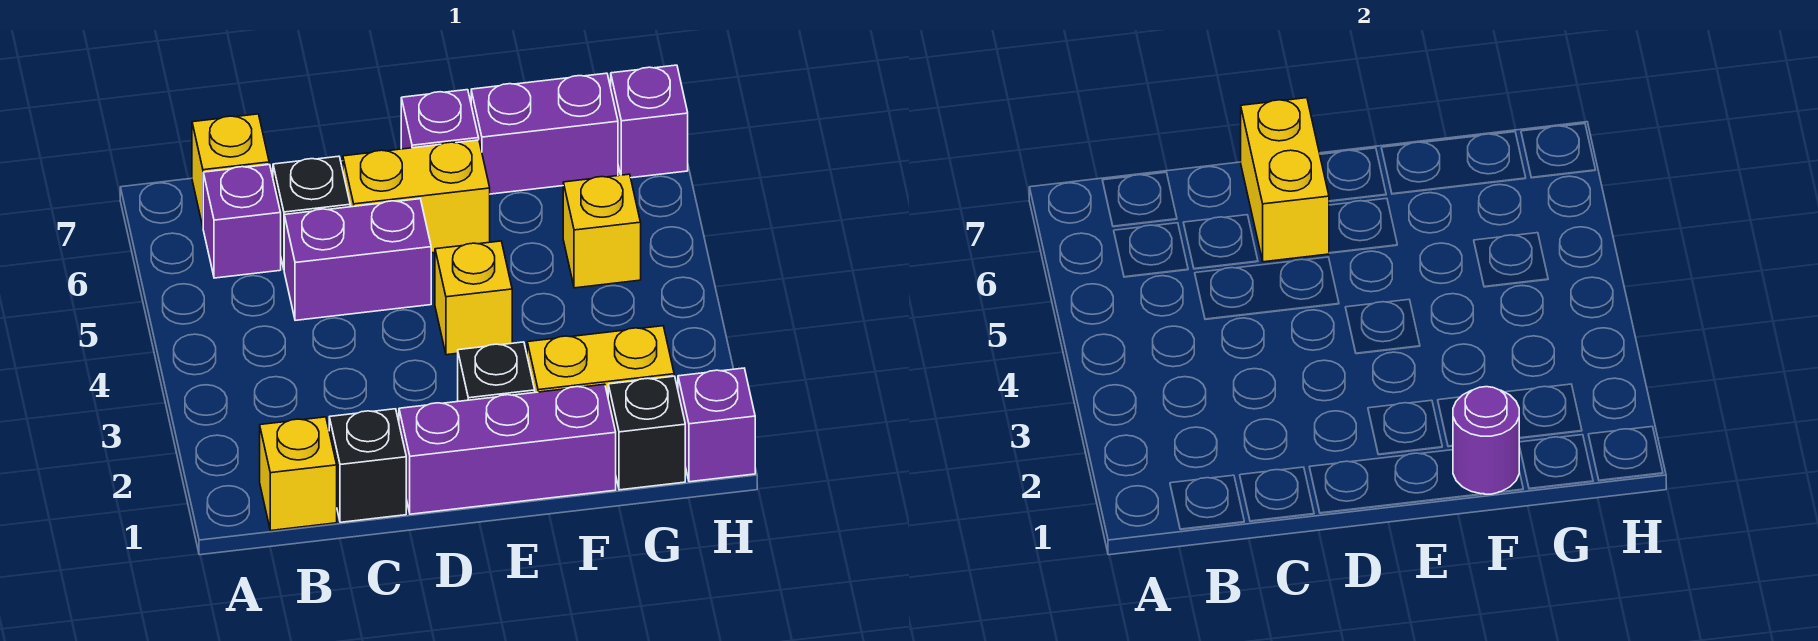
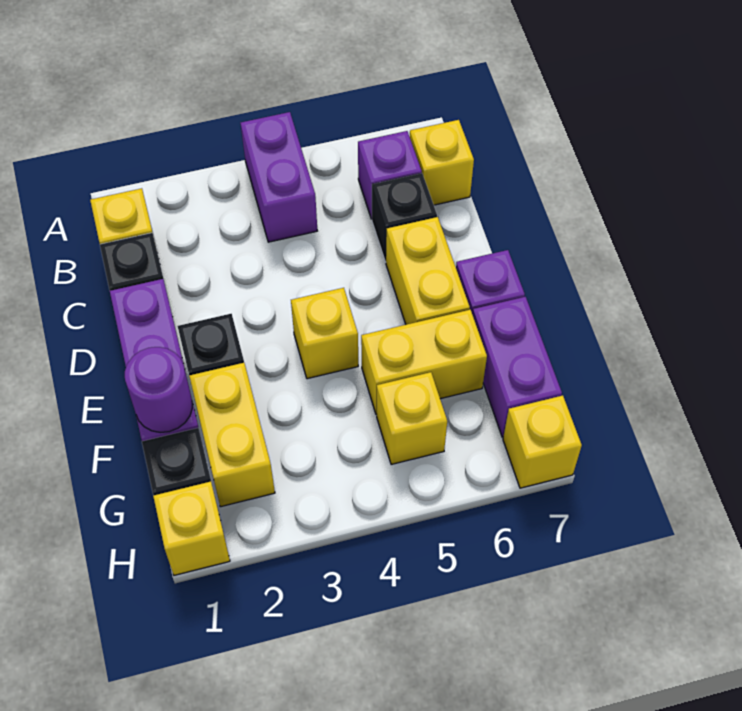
purple 1x2 brick [284,199,431,320] -> purple 1x2 brick moved to [241,112,317,242]
yellow 1x2 brick [1241,98,1329,262] -> yellow 1x2 brick moved to [361,310,487,414]
purple 1x1 brick [678,368,755,482] -> yellow 1x1 brick [153,482,230,575]
purple 1x1 brick [611,65,688,178] -> yellow 1x1 brick [503,396,582,488]

